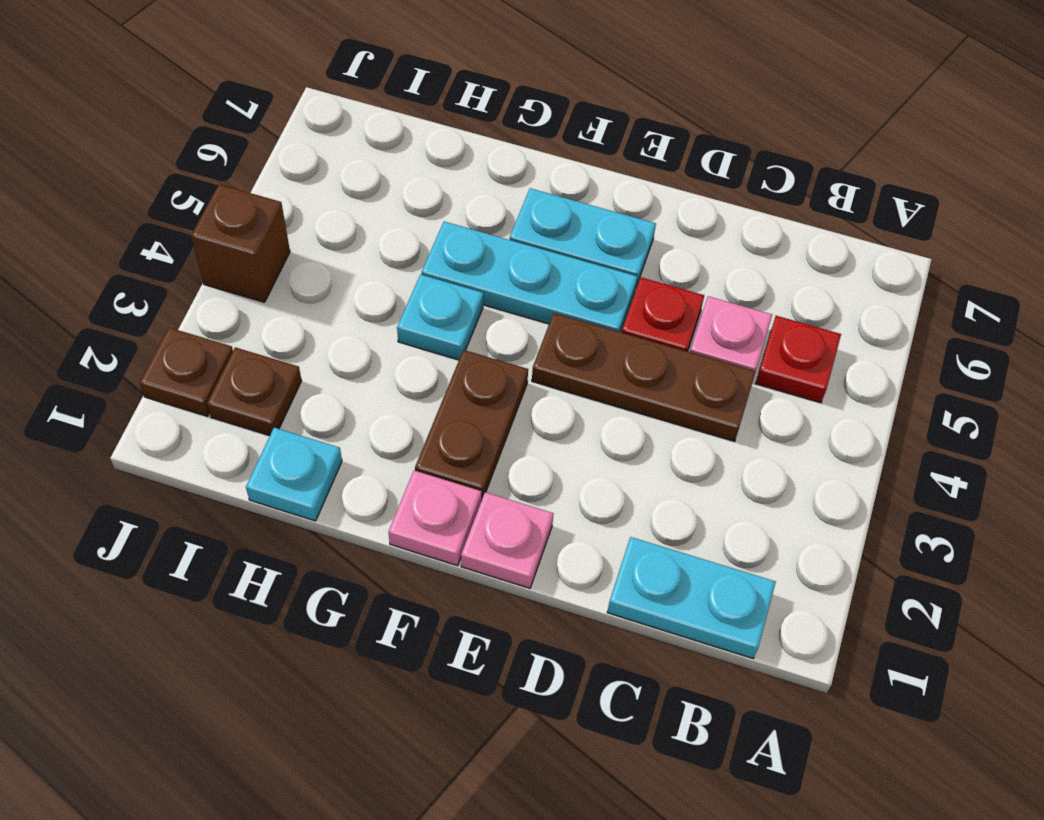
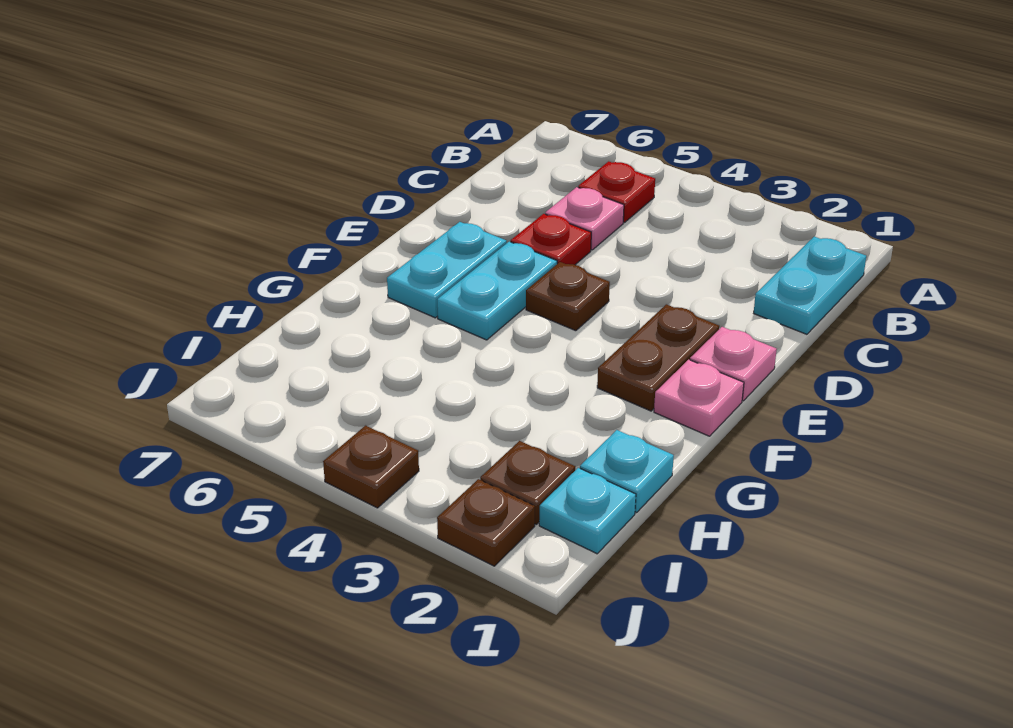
brown 1x3 plate [532,313,756,441] -> brown 1x1 plate [526,262,610,331]
cyan 1x3 plate [422,222,637,332] -> cyan 1x2 plate [437,242,557,340]
brown 1x2 plate [415,350,528,501] -> brown 1x2 plate turned to [597,304,719,411]
cyan 1x1 plate [397,275,483,360] -> cyan 1x1 plate moved to [539,468,636,554]
brown 1x1 brick [191,184,290,302] -> brown 1x1 plate [323,426,419,508]

